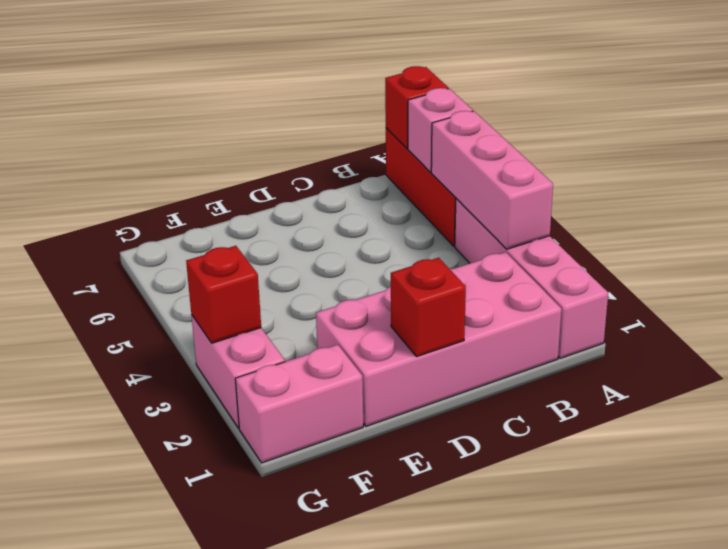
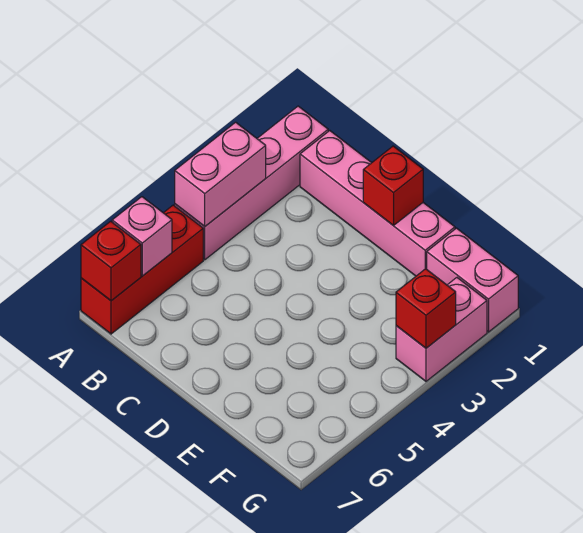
pink 1x3 brick [431,111,553,249] -> pink 1x2 brick [175,122,266,226]
pink 2x4 brick [316,252,561,426] -> pink 1x4 brick [300,131,455,276]

